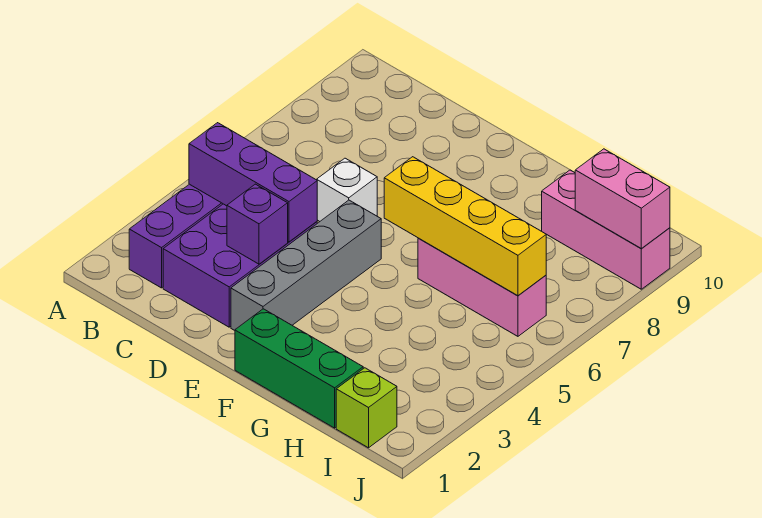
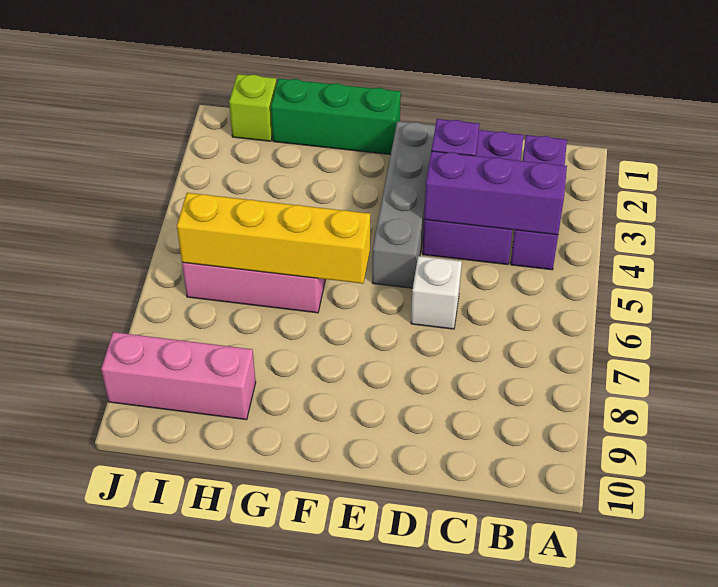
pink 1x2 brick [575,149,670,248] -> none

